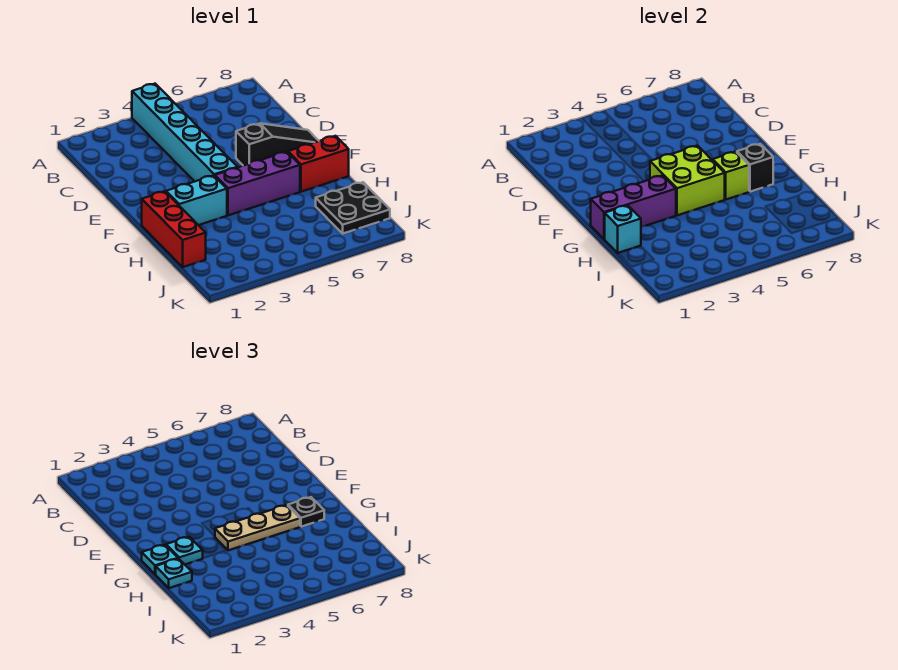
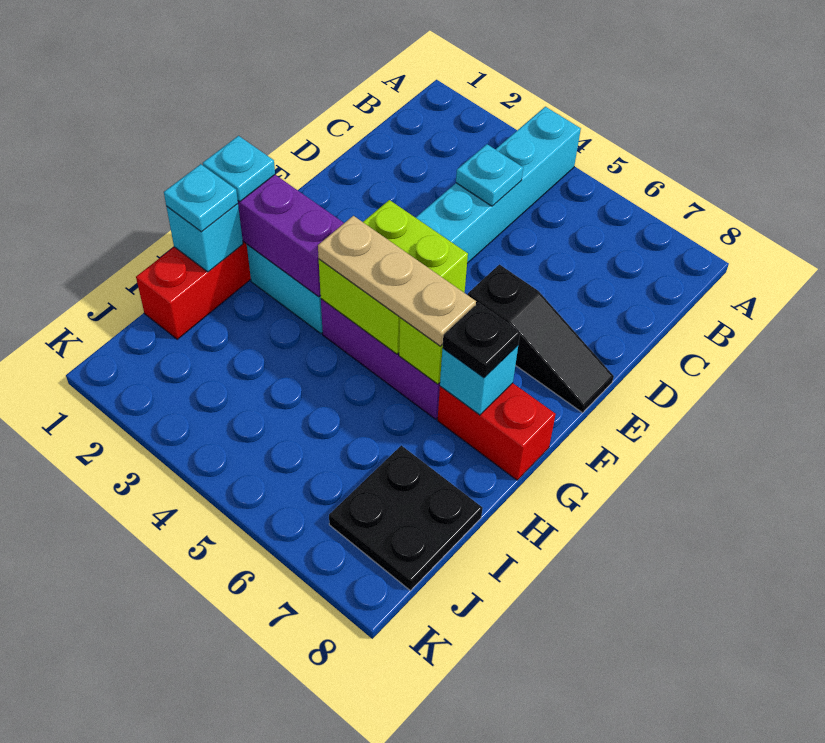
cyan 1x1 plate [166,537,203,564] -> cyan 1x1 plate moved to [456,144,523,206]
black 1x1 brick [737,144,773,192] -> cyan 1x1 brick [440,346,518,415]

